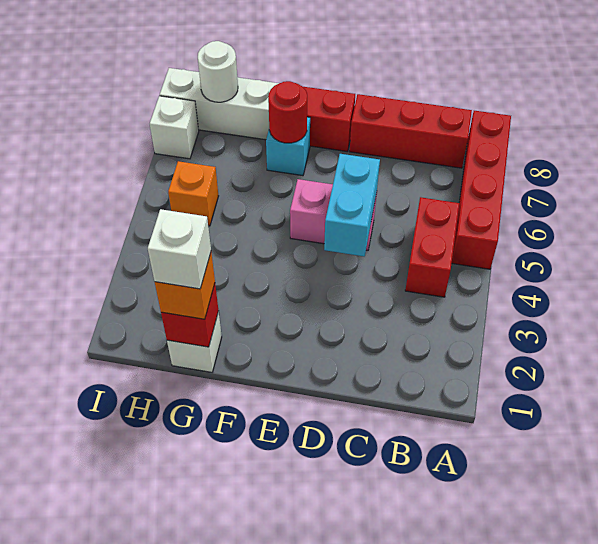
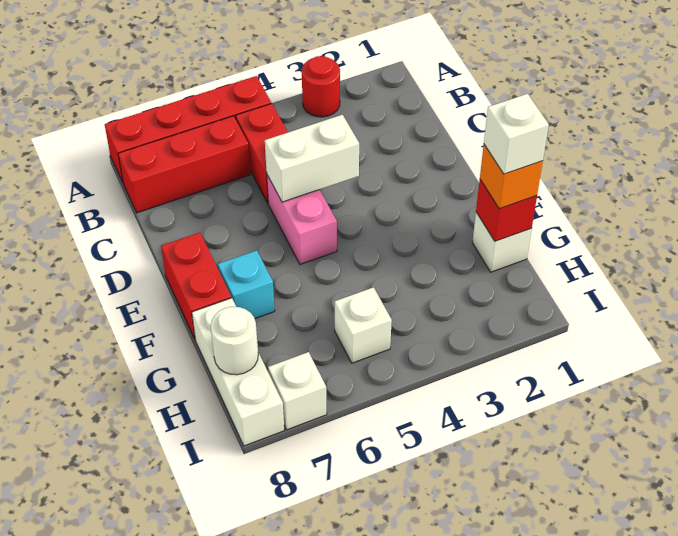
red 1x2 brick [405,197,459,297] -> red 1x2 brick turned to [236,103,288,203]
red 1x3 brick [350,94,472,168] -> red 1x3 brick turned to [118,116,251,213]
cyan 1x2 brick [324,154,380,256] -> white 1x2 brick [265,115,359,202]
red 1x1 round brick [268,81,307,143] -> red 1x1 round brick moved to [302,56,340,117]
orange 1x1 brick [168,161,218,226] -> white 1x1 brick [335,287,392,363]

